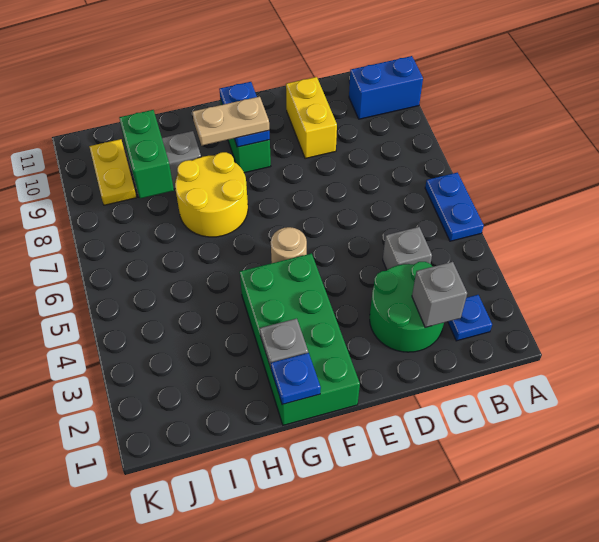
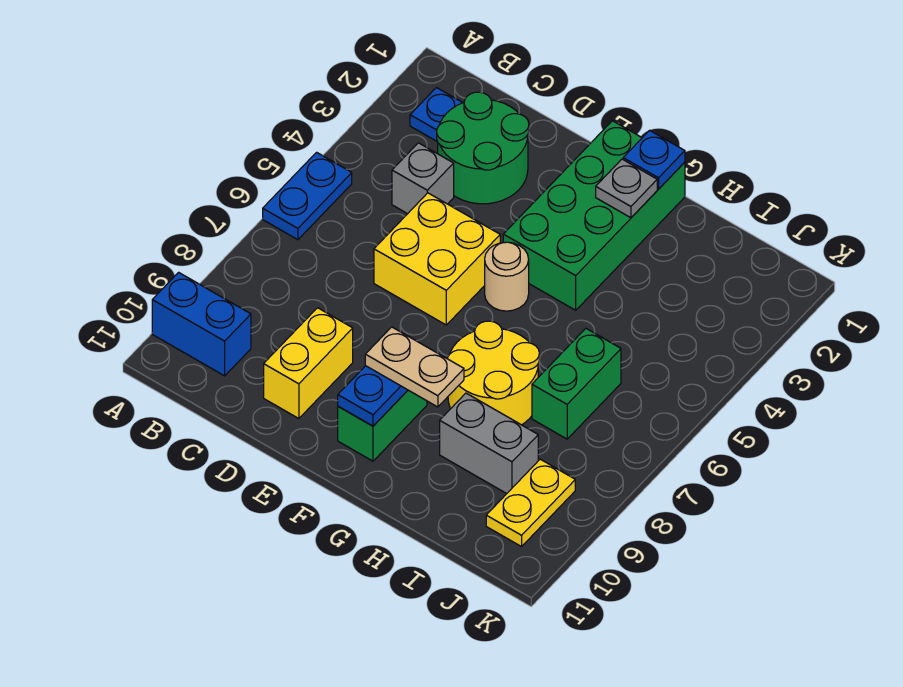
grey 1x1 brick [412,262,467,327] -> none
none -> yellow 2x2 brick [374,193,500,325]
green 1x2 brick [119,110,174,198] -> green 1x2 brick moved to [532,328,621,439]

